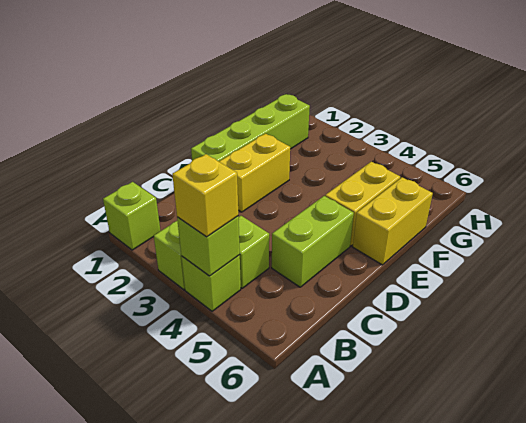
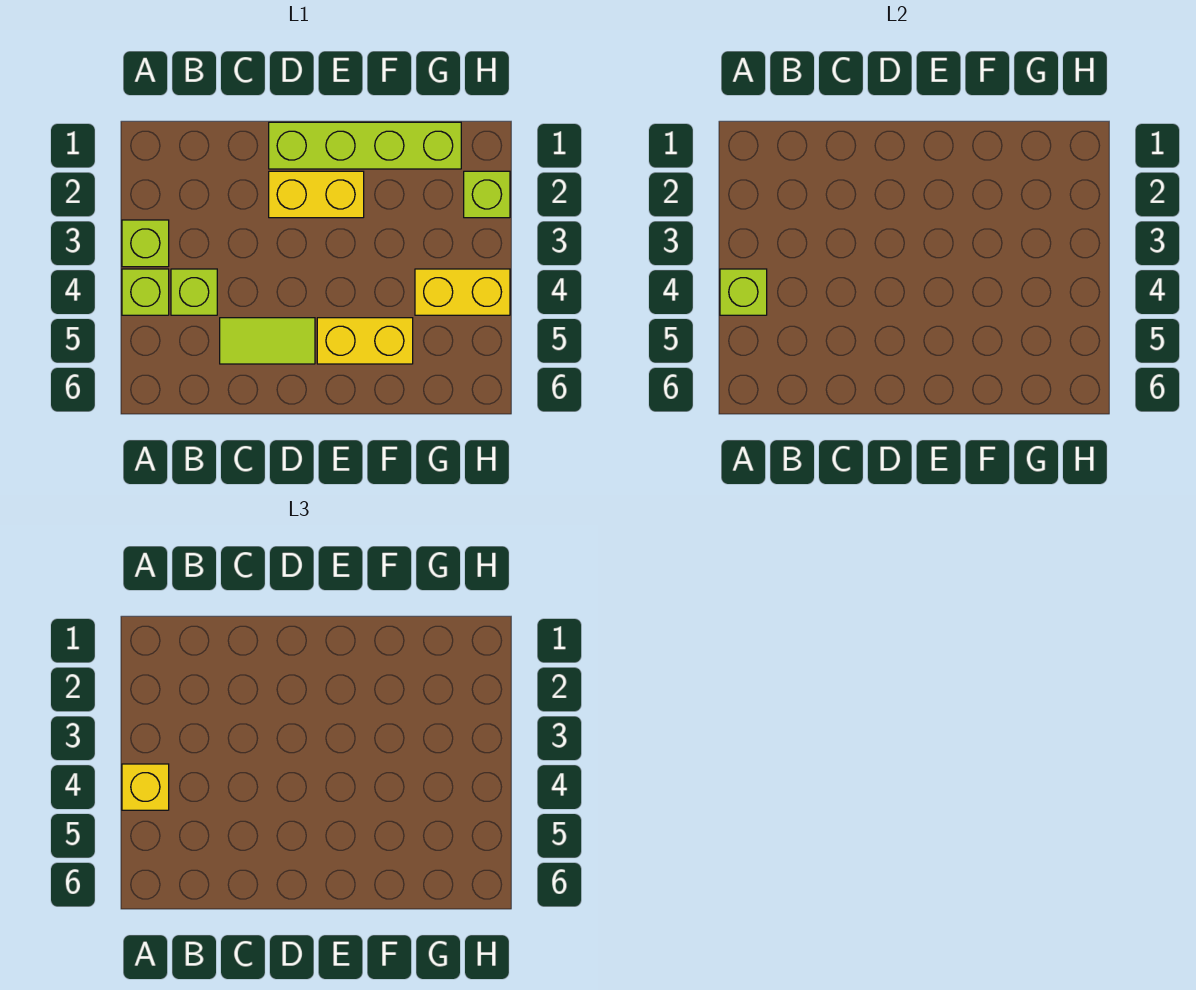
lime 1x1 brick [103,182,160,250] -> lime 1x1 brick moved to [464,171,510,218]
lime 1x2 brick [272,196,354,287] -> lime 1x2 tile [220,318,315,364]
yellow 1x2 brick [353,177,433,265] -> yellow 1x2 brick moved to [415,269,510,315]

